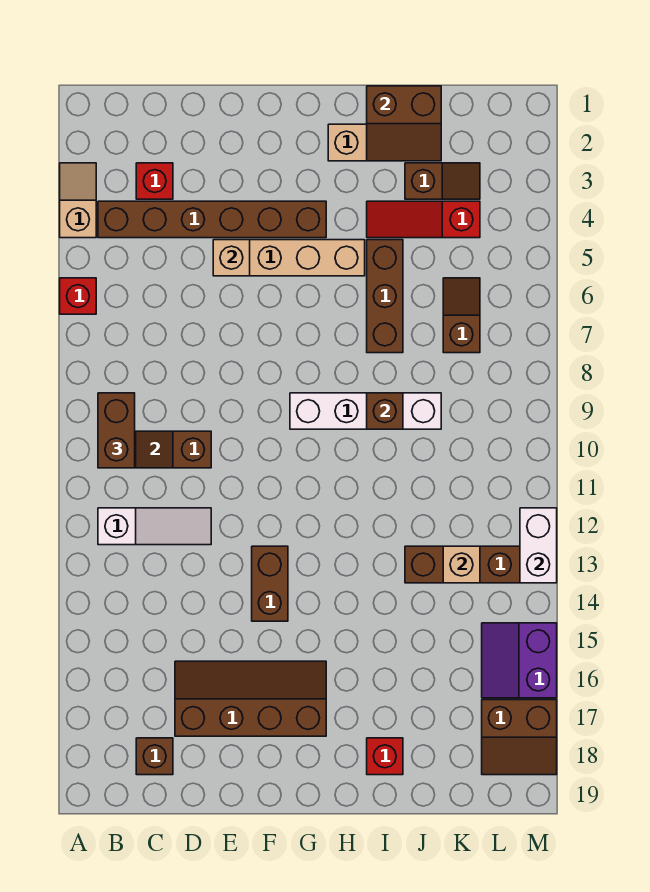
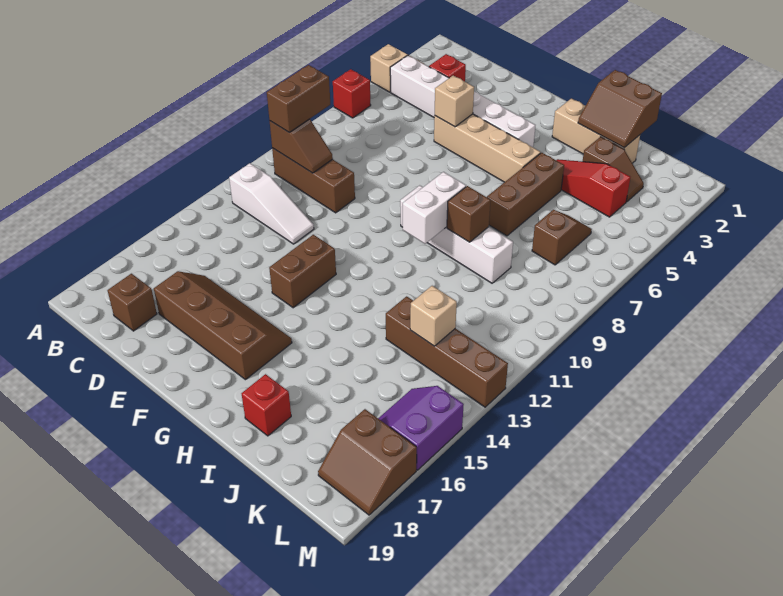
brown 1x6 brick [98,201,326,238] -> white 1x6 brick [390,56,535,147]
white 1x2 brick [520,508,557,583] -> white 1x2 brick moved to [403,172,466,244]

